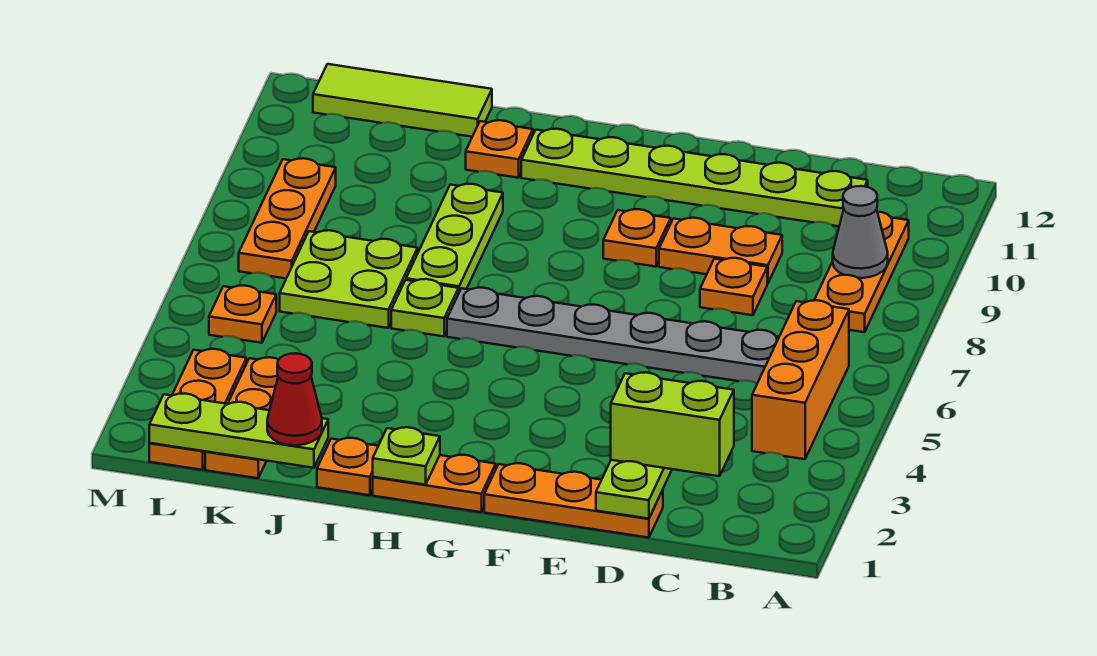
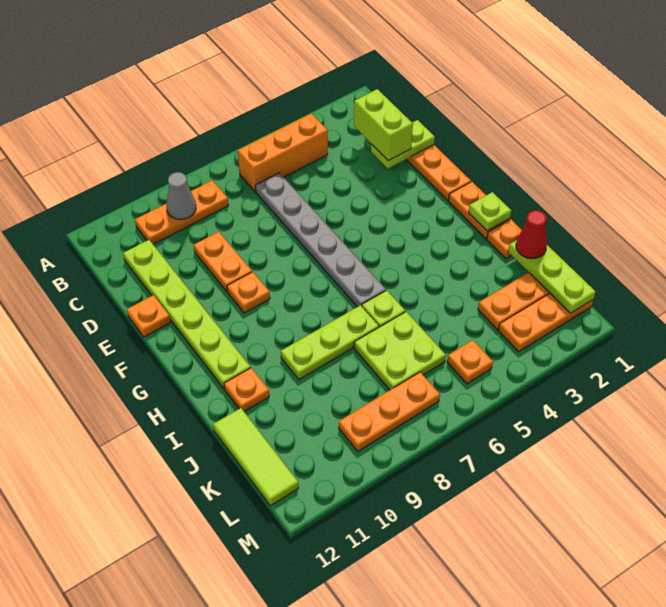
orange 1x1 plate [700,258,767,315] -> orange 1x1 plate moved to [127,295,171,337]

